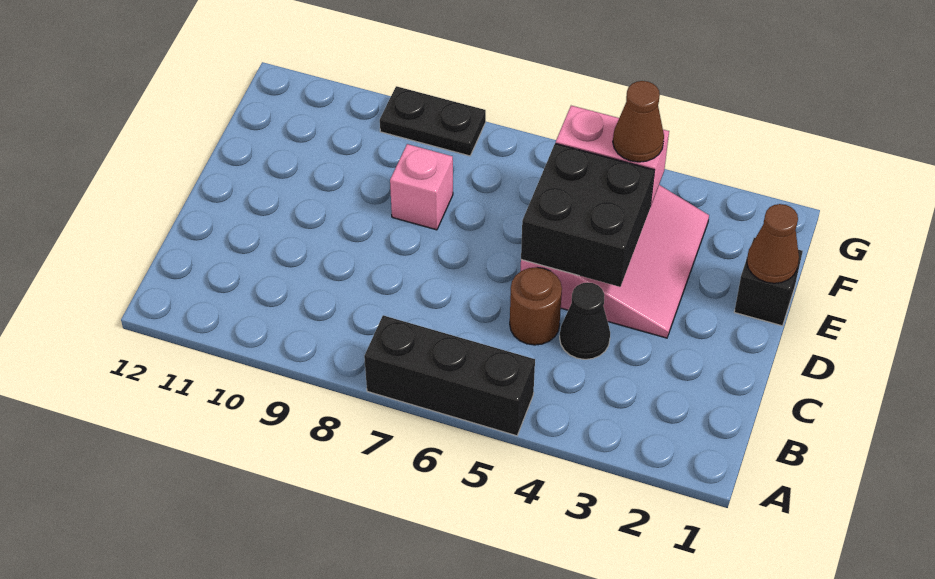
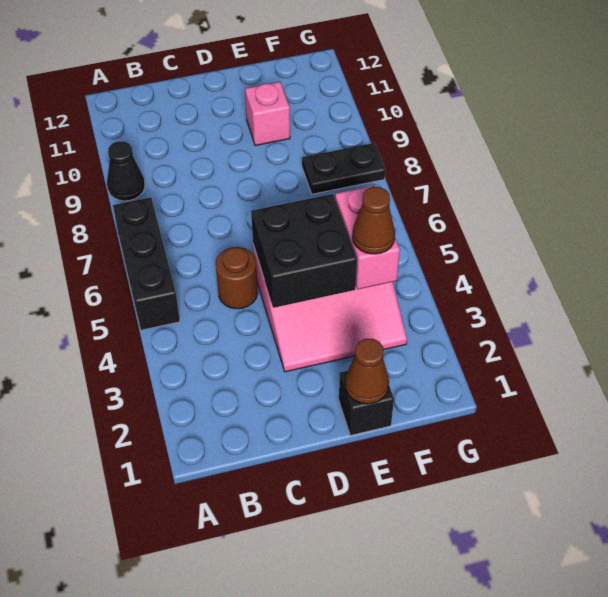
black 1x1 cone [560,283,610,359] -> black 1x1 cone moved to [107,141,145,201]
pink 1x1 brick [390,144,453,230] -> pink 1x1 brick moved to [245,82,290,146]
black 1x2 plate [380,86,486,156] -> black 1x2 plate turned to [302,143,385,194]

